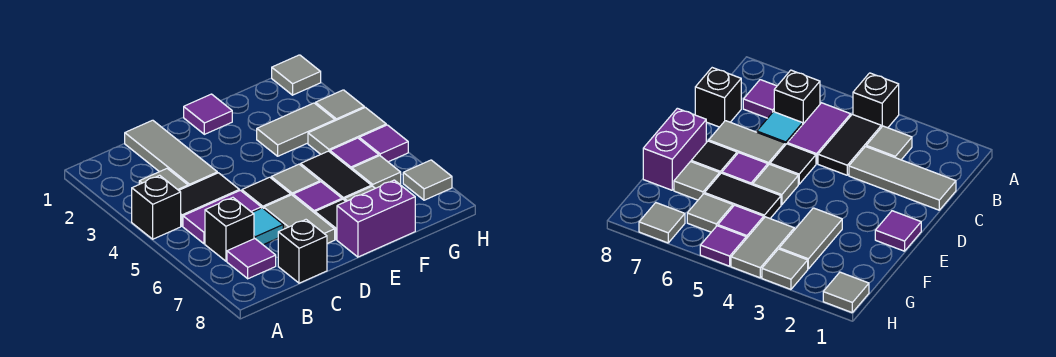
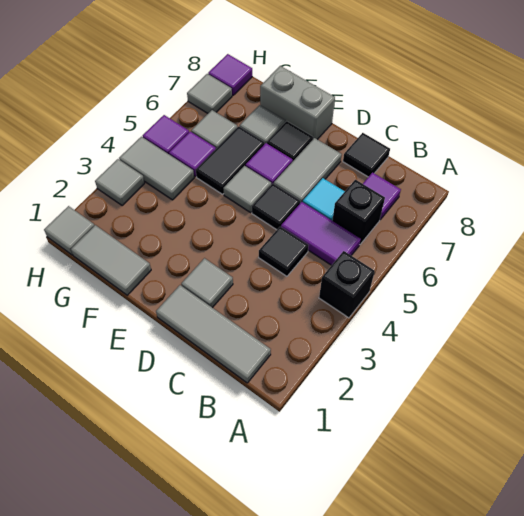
grey 1x1 tile [139,169,188,190] -> grey 1x1 tile moved to [181,258,233,308]
black 1x2 tile [179,173,239,226] -> black 1x1 tile [259,227,309,276]
grey 1x3 tile [125,120,217,186] -> grey 1x3 tile turned to [156,285,271,383]
black 1x1 brick [278,220,327,283] -> black 1x1 tile [343,133,390,177]
purple 1x1 tile [184,94,232,134] -> purple 1x1 tile moved to [208,54,252,95]
purple 1x2 brick [337,180,415,257] -> grey 1x2 brick [260,66,335,139]
grey 1x2 tile [257,103,335,156] -> grey 1x2 tile moved to [71,225,151,295]

